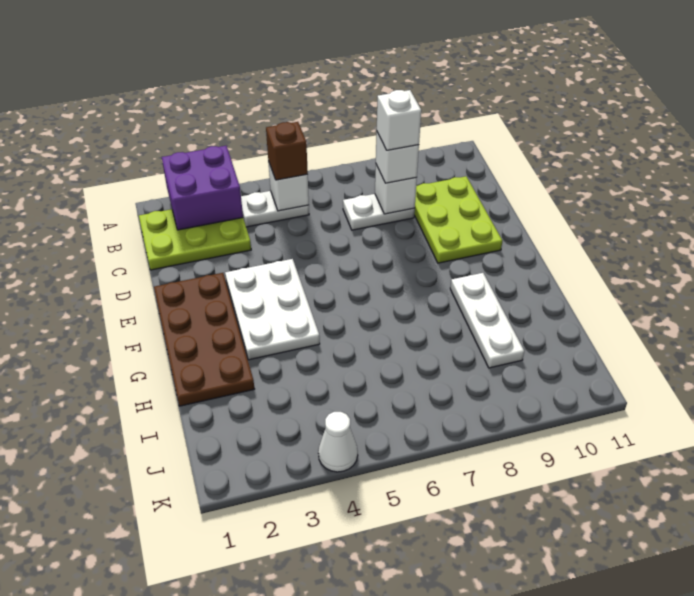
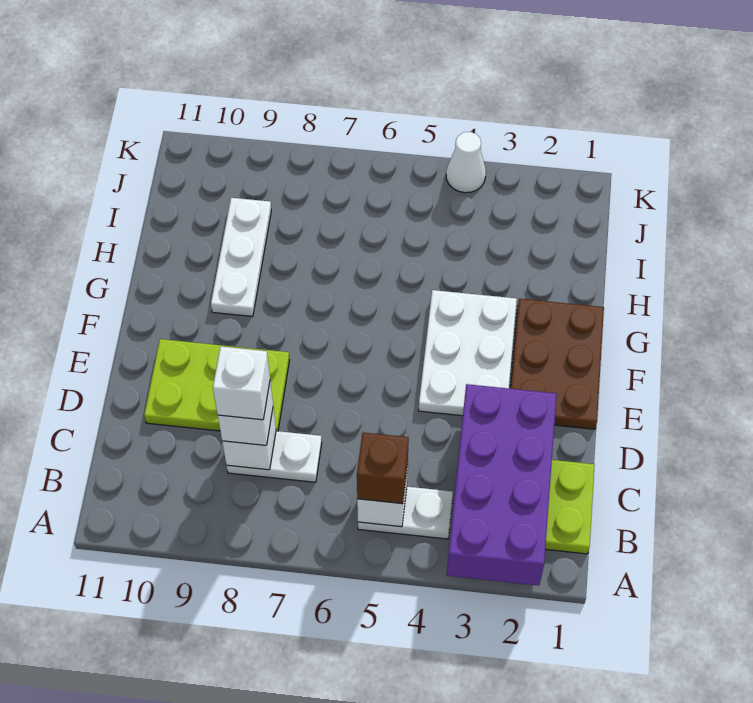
purple 2x2 brick [162,146,243,230] -> purple 2x4 brick [447,384,557,586]
lime 2x3 plate [414,176,502,263] -> lime 2x3 plate turned to [144,339,290,431]
brown 2x4 plate [154,273,254,406] -> brown 2x3 plate [511,299,604,429]

